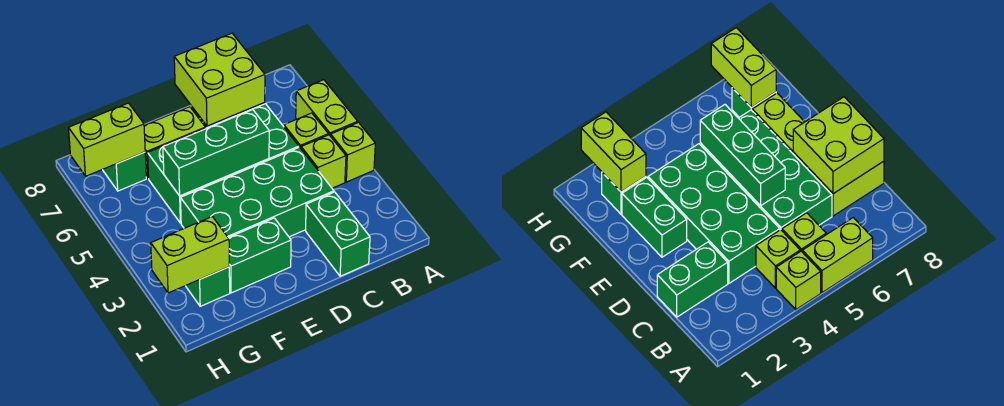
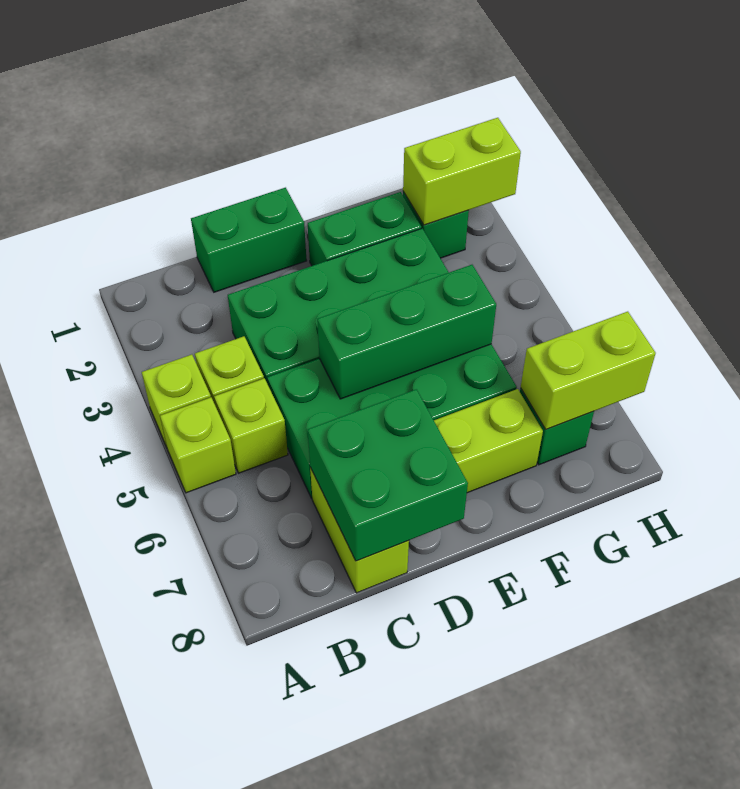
lime 1x2 brick [296,80,358,136] -> lime 1x1 brick [160,398,236,493]
green 1x2 brick [306,192,370,276] -> green 1x2 brick turned to [191,188,307,292]
lime 2x2 brick [174,33,265,126] -> green 2x2 brick [308,389,468,561]

